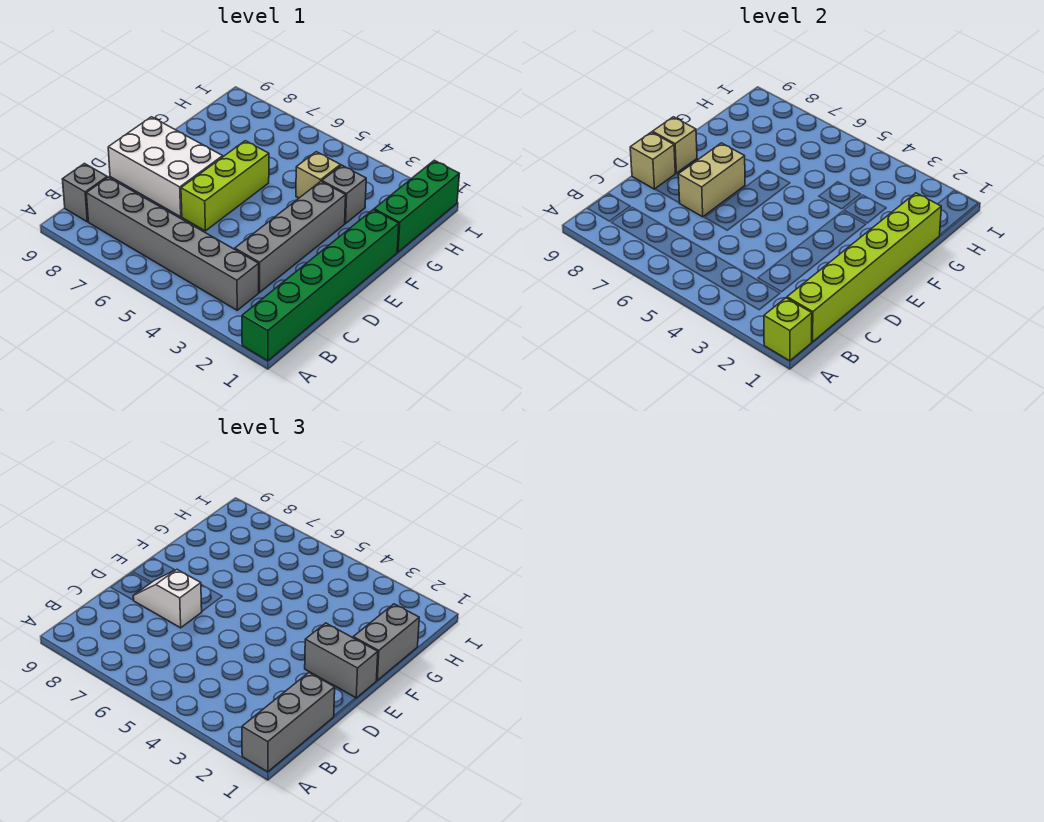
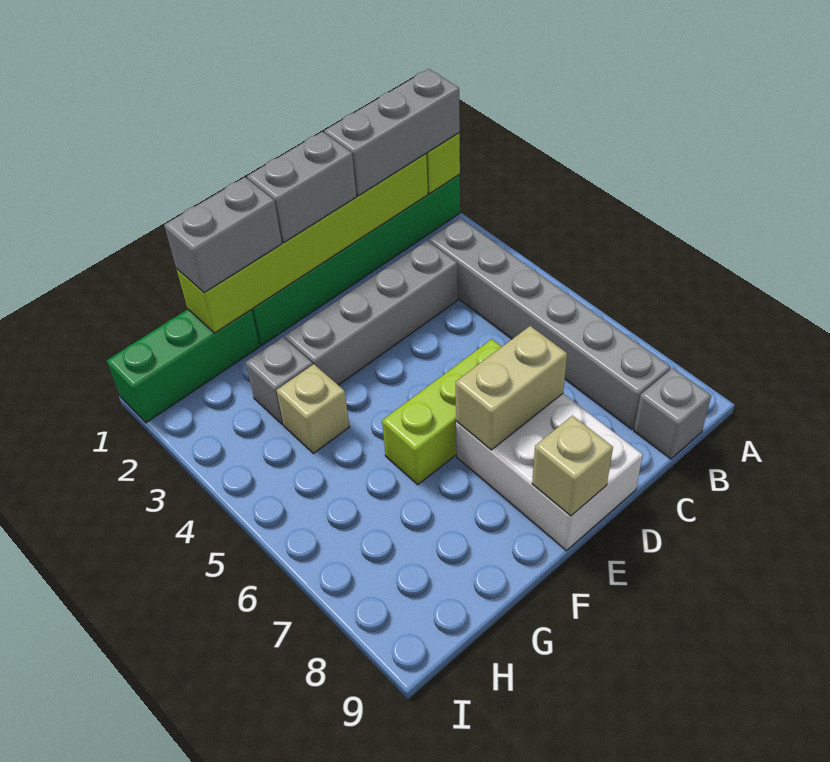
white 1x2 slope [133,570,202,628] -> none
tan 1x1 brick [630,132,675,189] -> none
grey 1x2 brick [305,623,378,698] -> grey 1x2 brick turned to [247,132,357,242]

